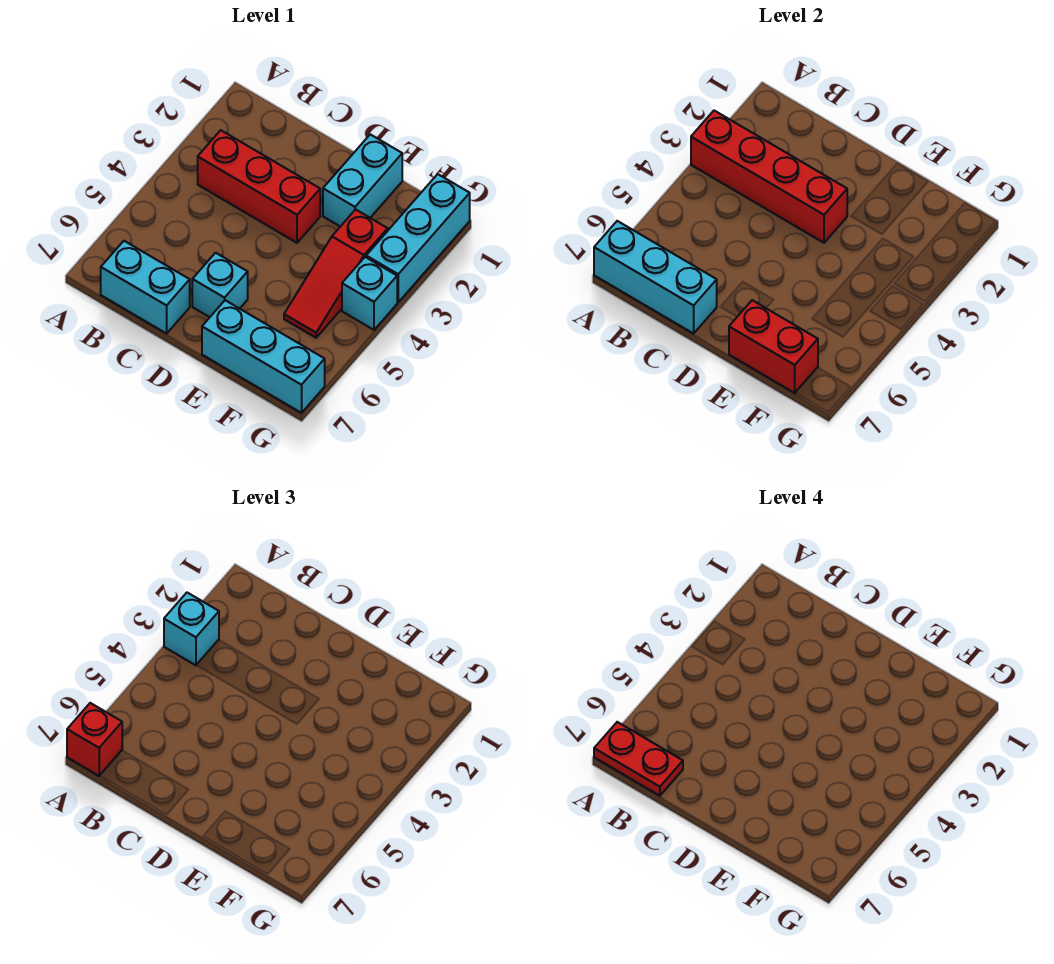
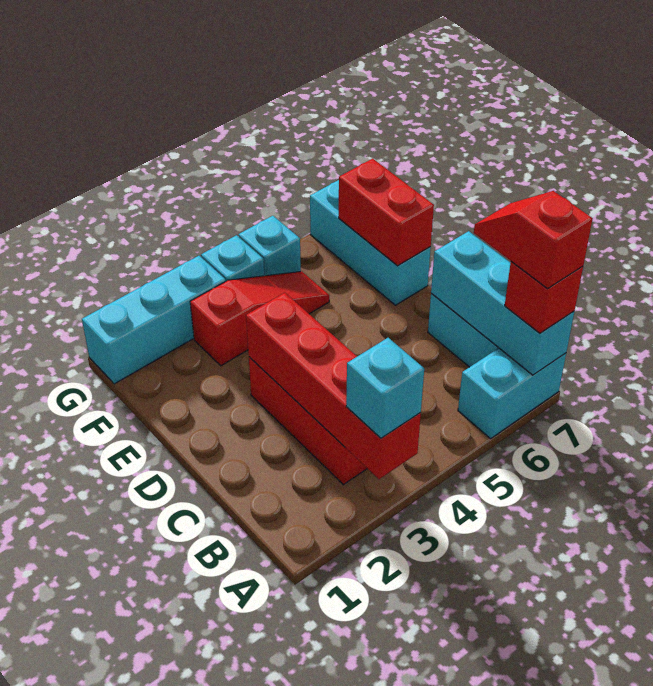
red 1x2 plate [594,722,683,796] -> red 1x2 slope [474,191,593,289]
cyan 1x1 brick [192,253,248,317] -> cyan 1x1 brick moved to [238,216,301,276]
cyan 1x2 brick [323,134,402,227] -> cyan 1x2 brick moved to [458,348,566,439]

